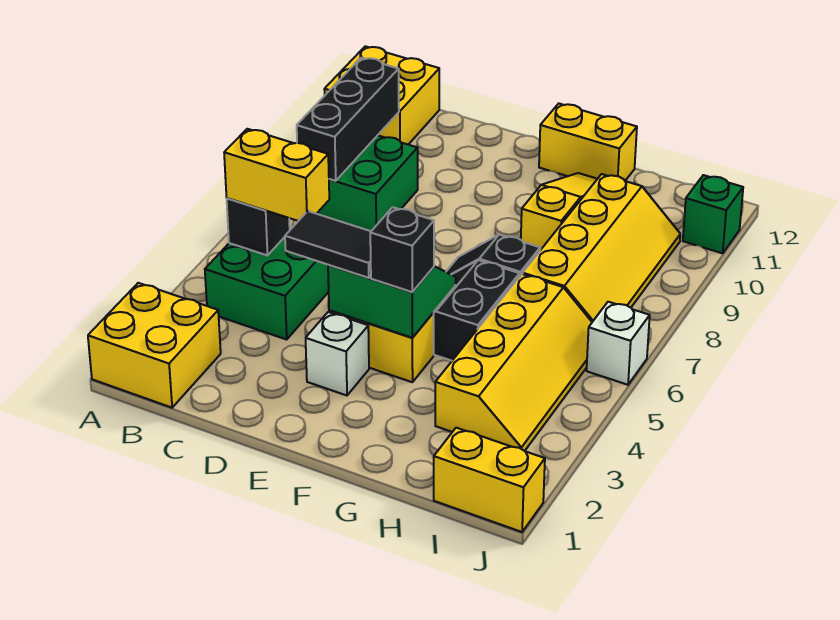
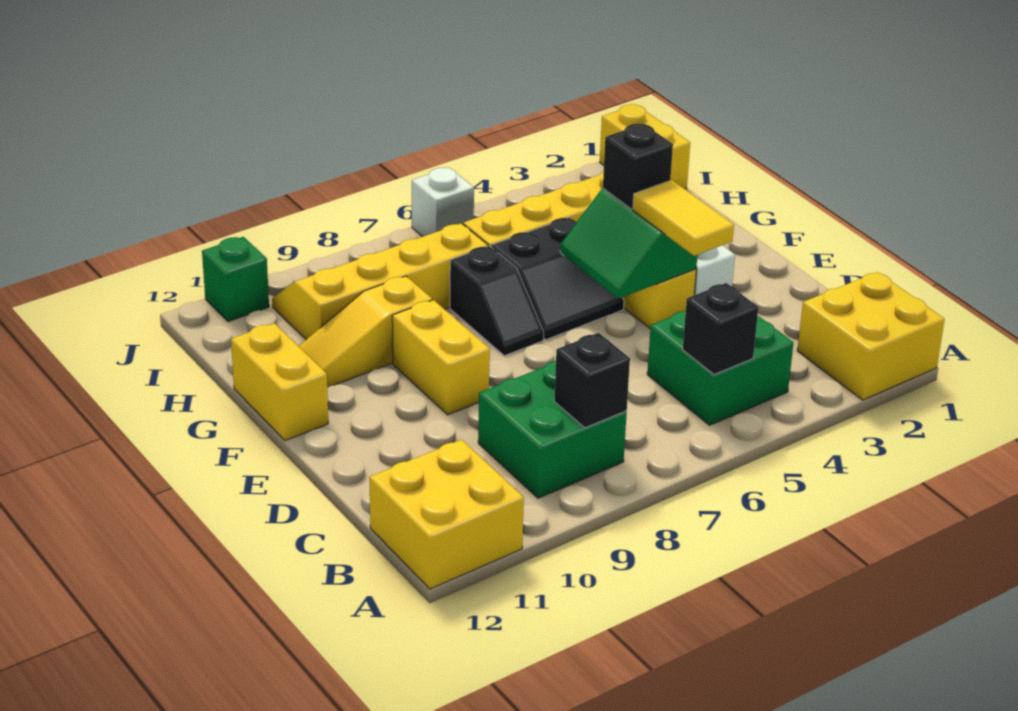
yellow 1x2 brick [224,129,329,221] -> yellow 1x2 brick moved to [392,300,490,415]
black 1x3 brick [297,58,399,181] -> black 1x1 brick [554,333,630,428]
black 1x2 tile [285,211,371,278] -> yellow 1x2 tile [633,180,734,256]

